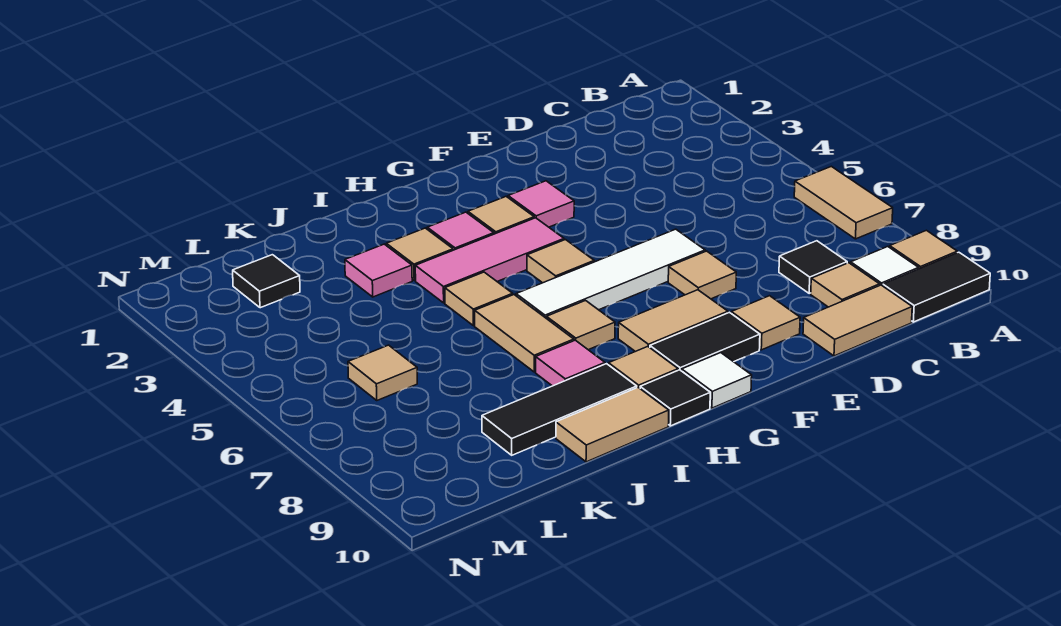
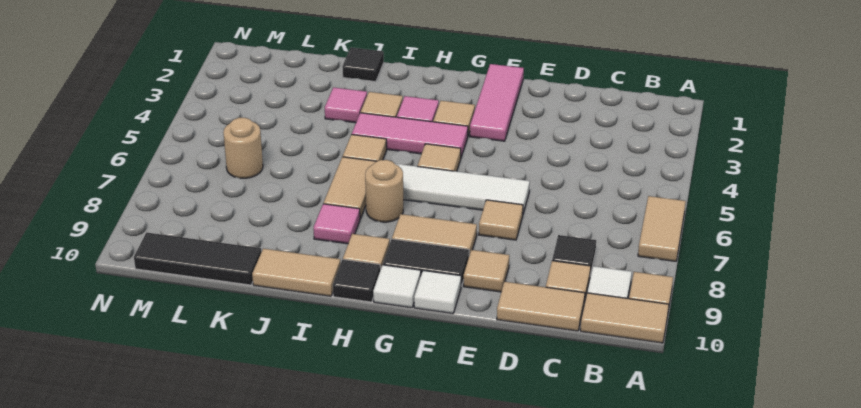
black 1x2 tile [883,252,990,322] -> tan 1x2 tile [580,293,669,343]
pink 1x1 tile [508,181,574,227] -> pink 1x3 tile [470,64,524,141]
none -> white 1x1 tile [414,270,461,314]
tan 1x1 tile [547,301,615,350] -> tan 1x1 round brick [365,160,403,222]
black 1x3 tile [482,364,637,455] -> black 1x3 tile moved to [134,233,261,285]
black 1x1 tile [233,255,300,308] -> black 1x1 tile moved to [342,48,384,82]
tan 1x1 tile [348,345,417,400] -> tan 1x1 round brick [223,118,263,178]

